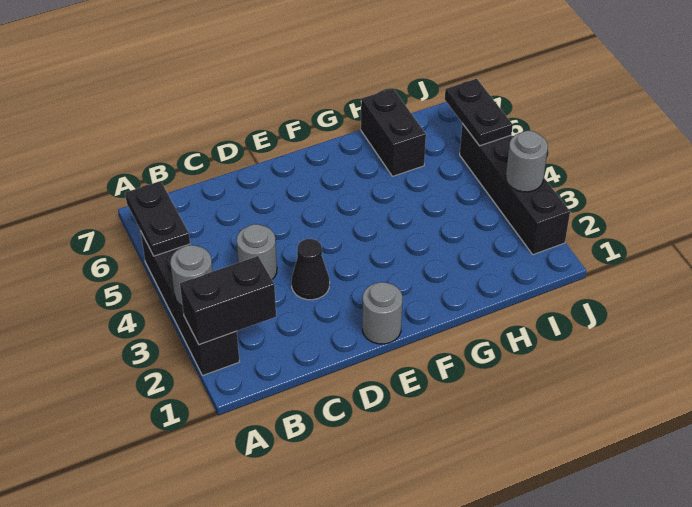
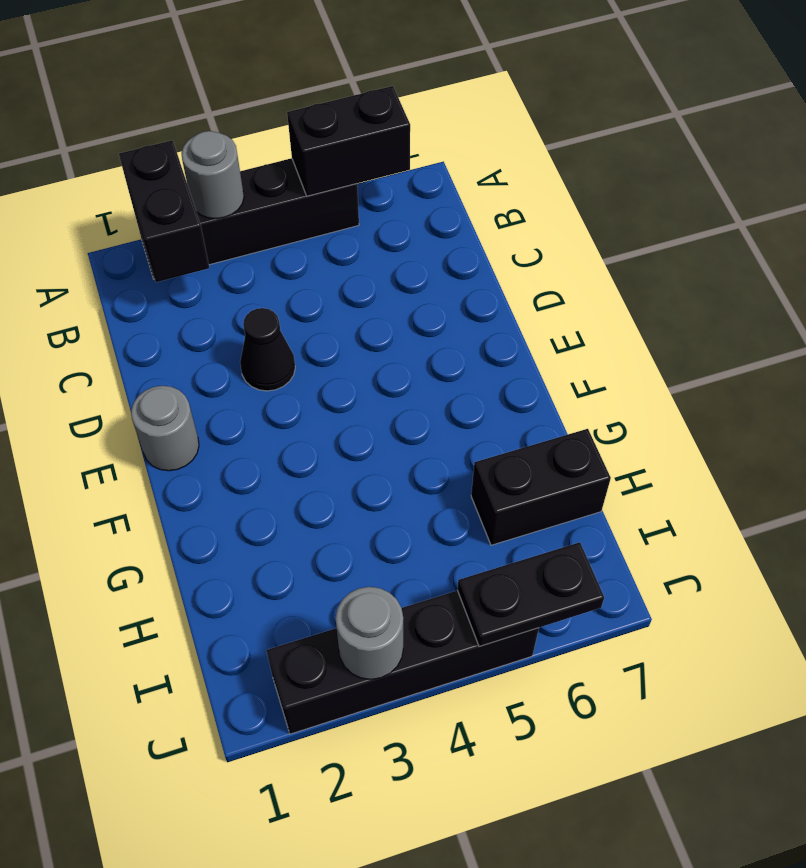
black 1x2 plate [125,181,190,256] -> black 1x2 brick [287,86,410,196]
grey 1x1 round brick [237,224,277,279] -> none

